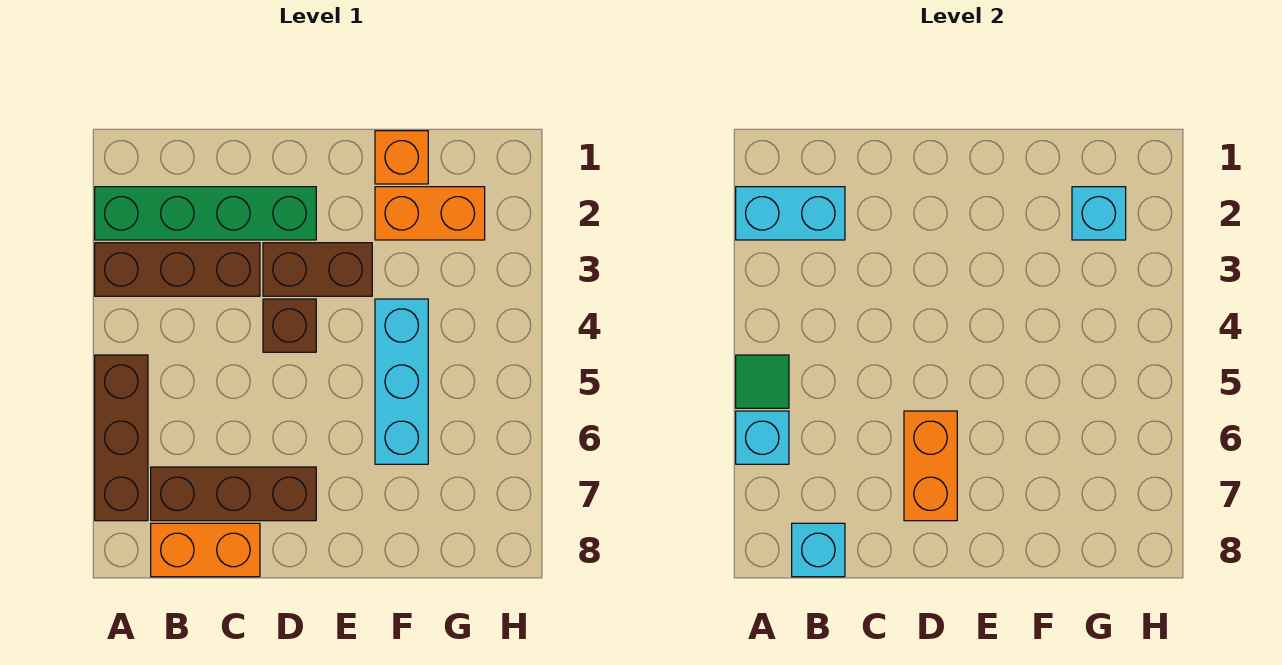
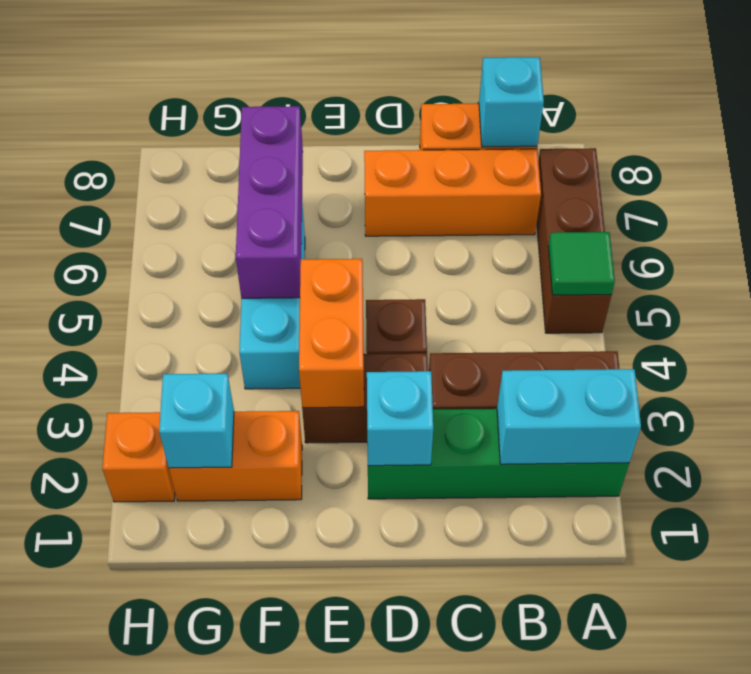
cyan 1x1 brick [736,411,789,464] -> cyan 1x1 brick moved to [367,371,433,466]
brown 1x3 brick [151,467,316,521] -> orange 1x3 brick [364,149,541,236]
orange 1x2 brick [904,411,957,521] -> orange 1x2 brick moved to [299,259,364,408]
orange 1x1 brick [375,131,428,184] -> orange 1x1 brick moved to [102,412,175,502]
none -> purple 1x3 brick [236,106,303,298]

